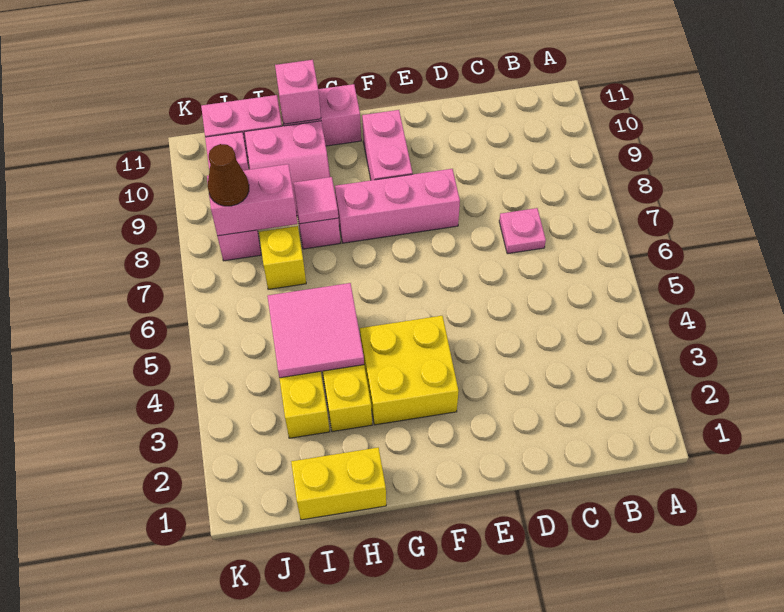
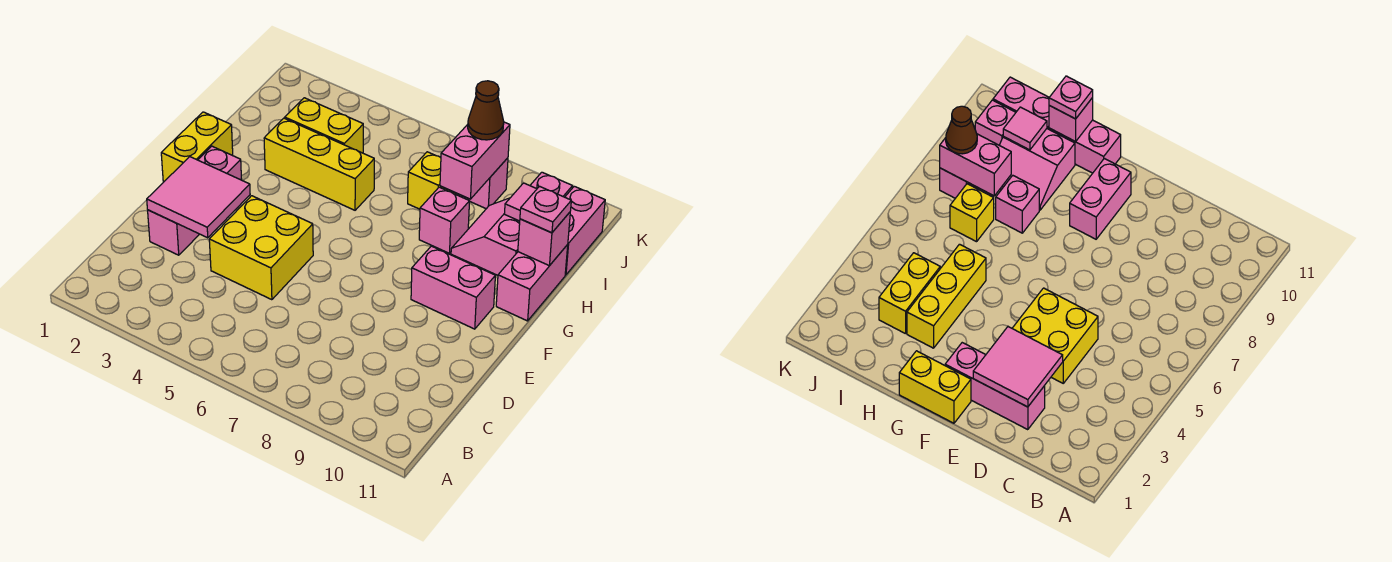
pink 1x1 plate [499,208,546,254] -> pink 1x1 plate moved to [520,186,571,233]
pink 1x3 brick [335,169,460,243] -> pink 1x3 brick moved to [148,146,242,255]
yellow 2x2 brick [360,316,459,425] -> yellow 2x2 brick moved to [209,196,313,300]
yellow 1x2 brick [291,447,386,520] -> yellow 1x2 brick moved to [161,112,233,182]
pink 2x2 tile [267,283,364,378] -> pink 2x2 tile moved to [147,157,250,238]
pink 1x1 tile [293,177,338,224] -> pink 1x1 tile moved to [504,183,537,221]

